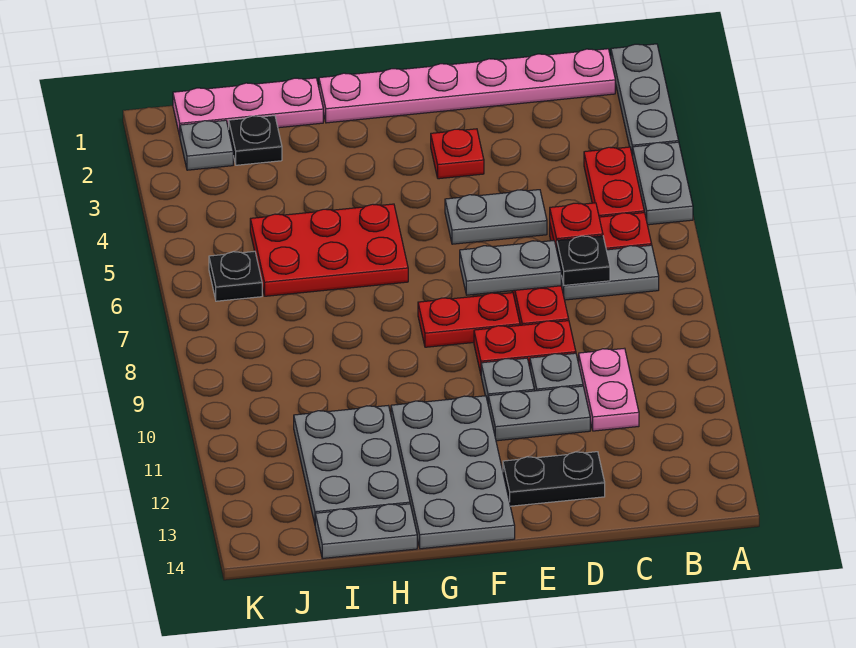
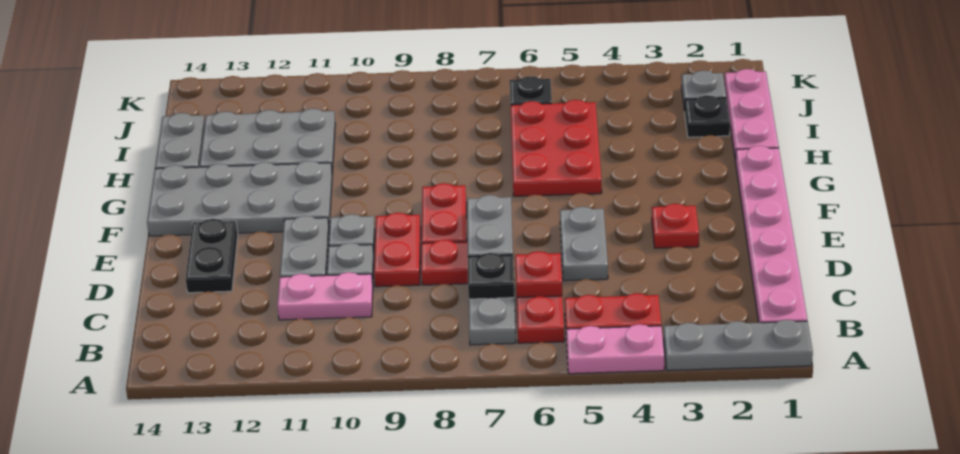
grey 1x2 plate [633,142,693,225] -> pink 1x2 plate [566,324,664,374]

